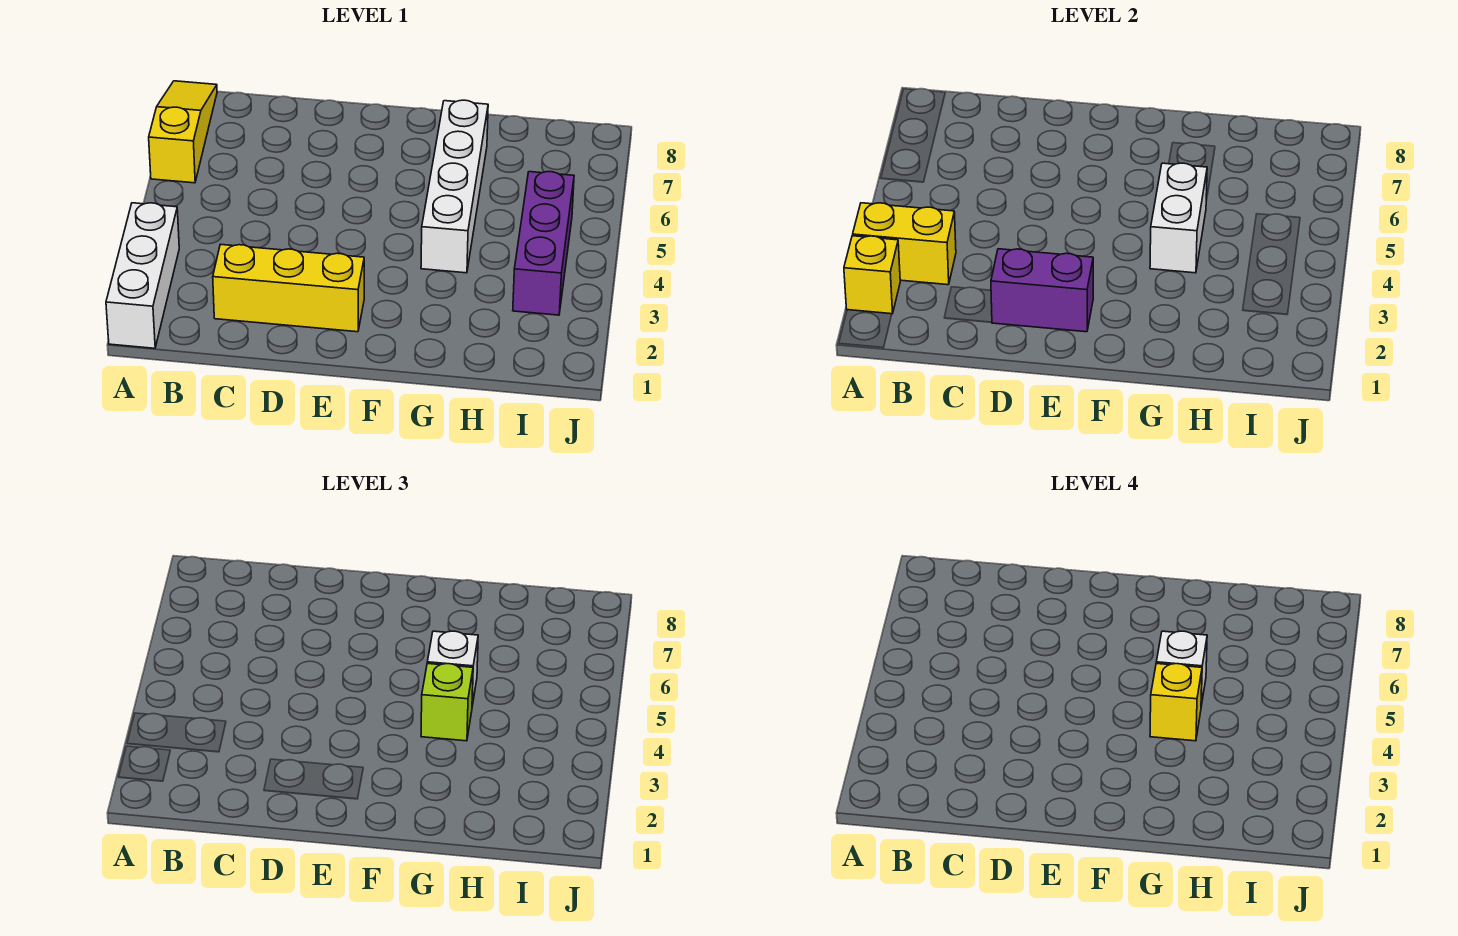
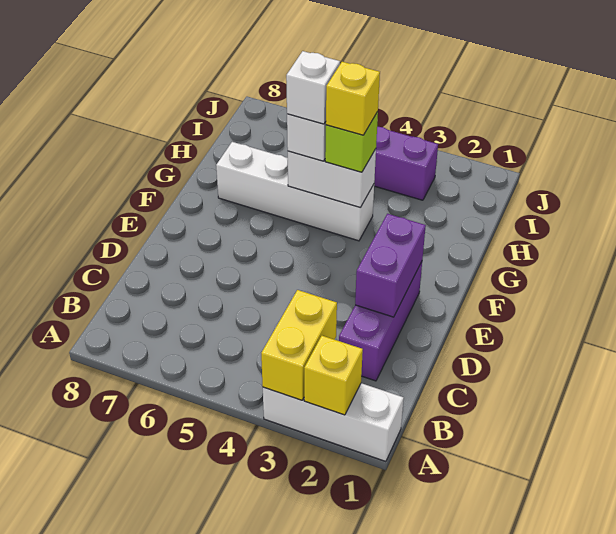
yellow 1x3 slope [149,81,217,183] -> none
yellow 1x3 brick [213,244,364,332] -> purple 1x3 brick [339,262,422,381]

